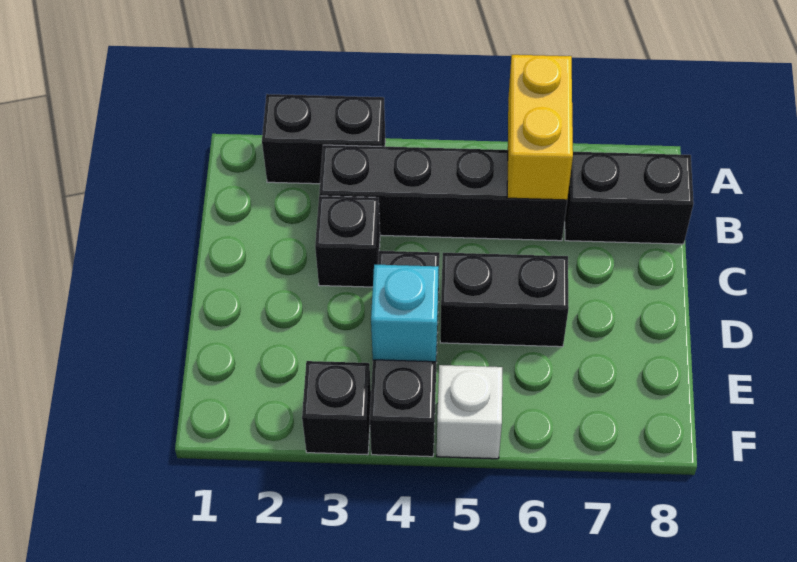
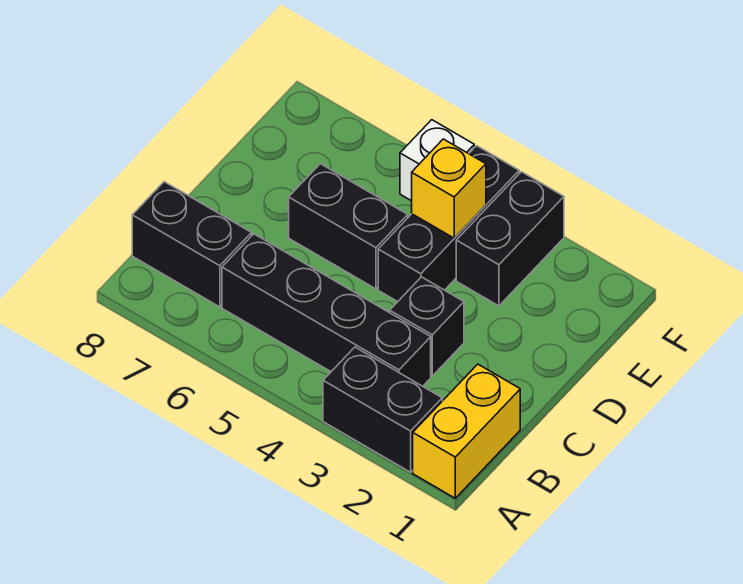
yellow 1x2 brick [507,55,573,200] -> yellow 1x2 brick moved to [413,364,520,498]
cyan 1x1 brick [371,265,439,362] -> yellow 1x1 brick [412,139,486,238]
black 1x1 brick [302,361,371,455] -> black 1x2 brick [456,172,564,306]

